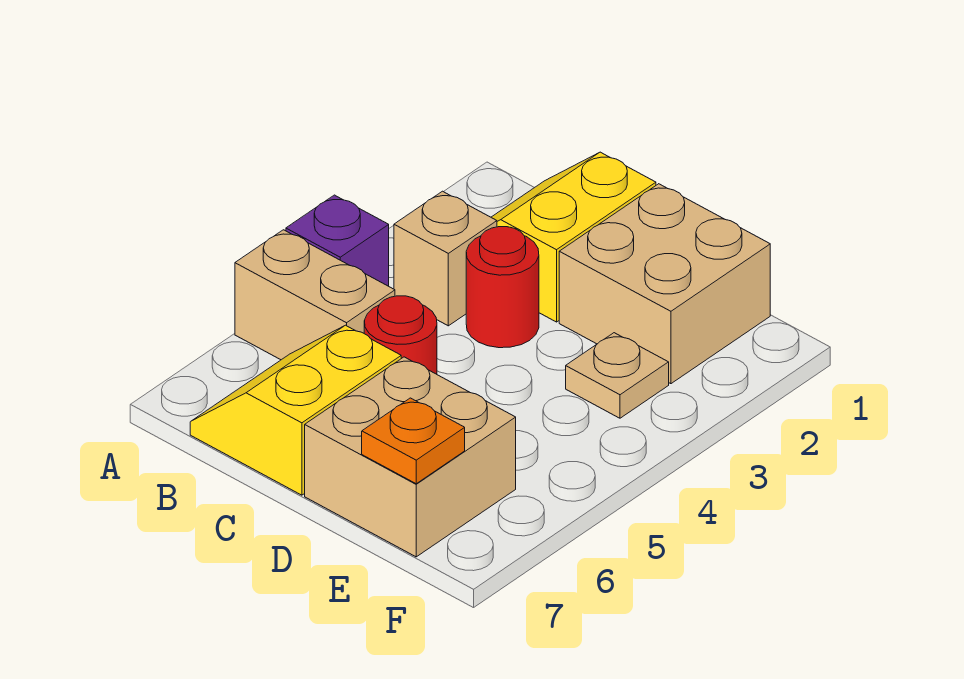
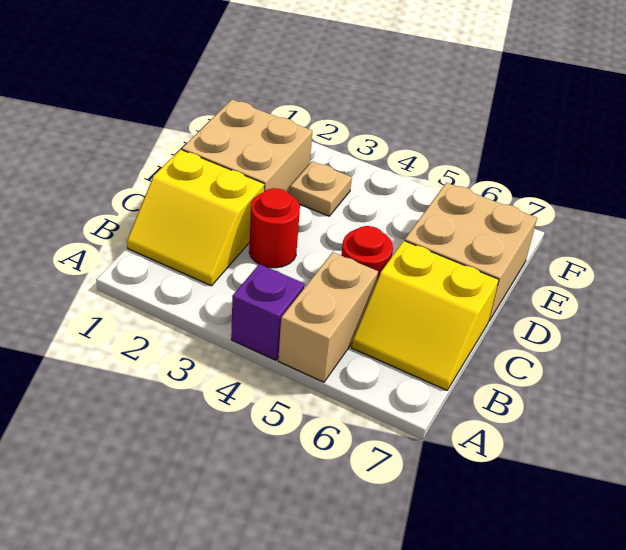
tan 1x1 brick [394,191,497,326] -> none
orange 1x1 plate [362,398,465,484] -> none

